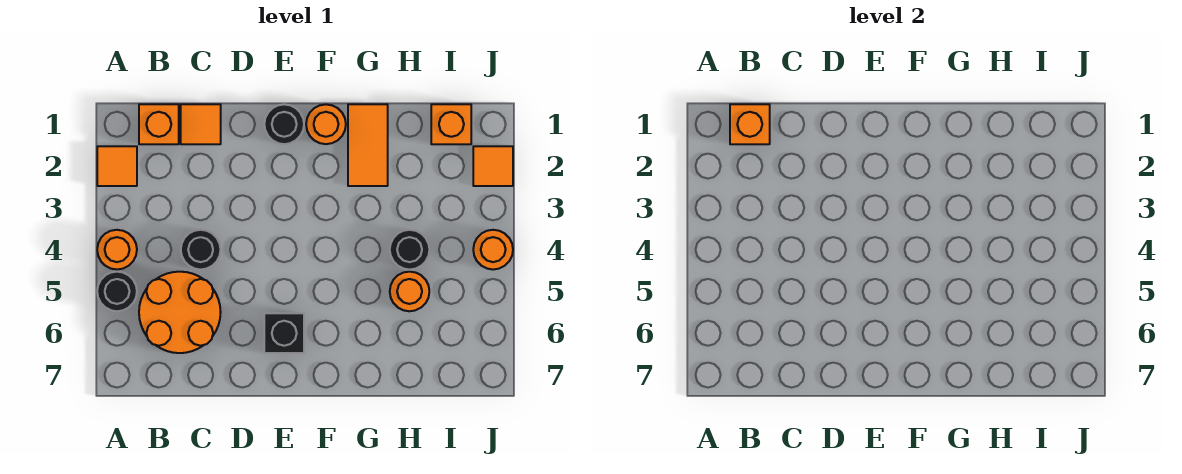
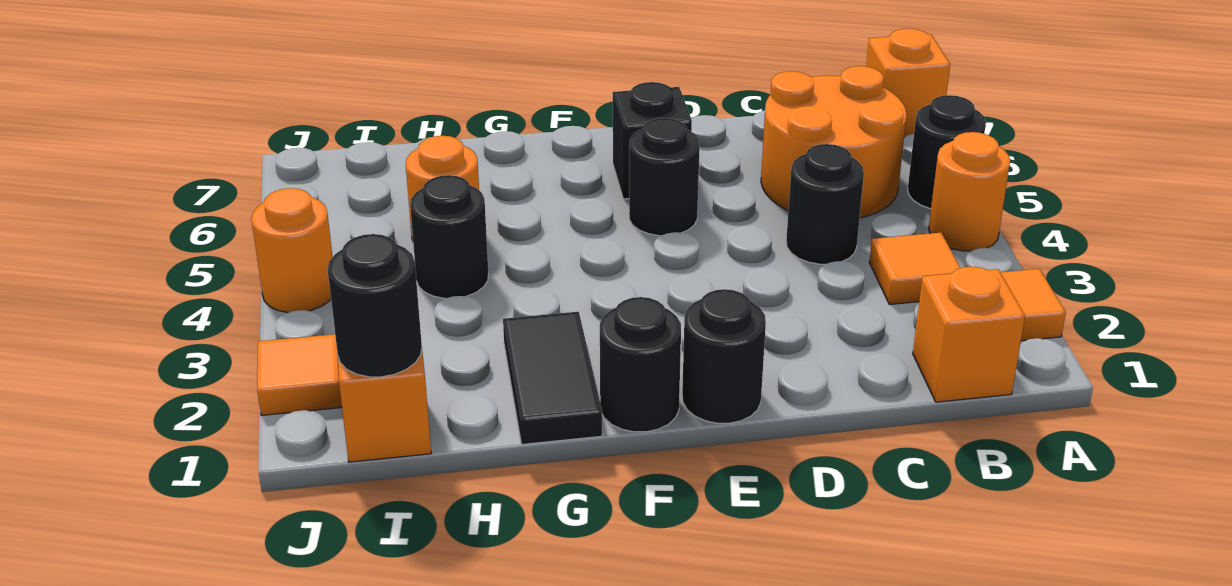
orange 1x1 brick [730,104,770,144] -> orange 1x1 brick moved to [866,29,950,137]
orange 1x1 tile [181,104,221,144] -> orange 1x1 tile moved to [869,233,960,305]
none -> black 1x1 round brick [629,118,700,236]
orange 1x1 round brick [306,104,346,144] -> black 1x1 round brick [600,297,681,432]
orange 1x2 tile [348,104,388,186] -> black 1x2 tile [503,312,602,444]
none -> black 1x1 round brick [328,234,422,377]

